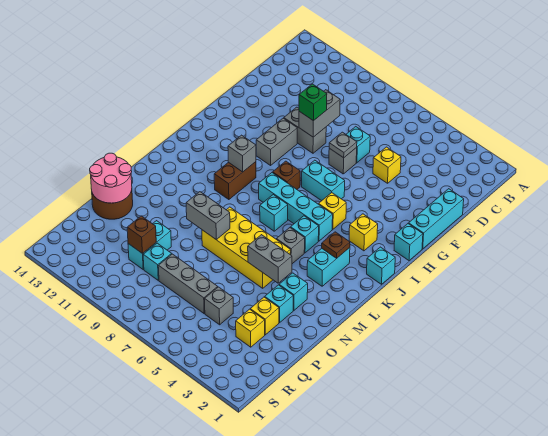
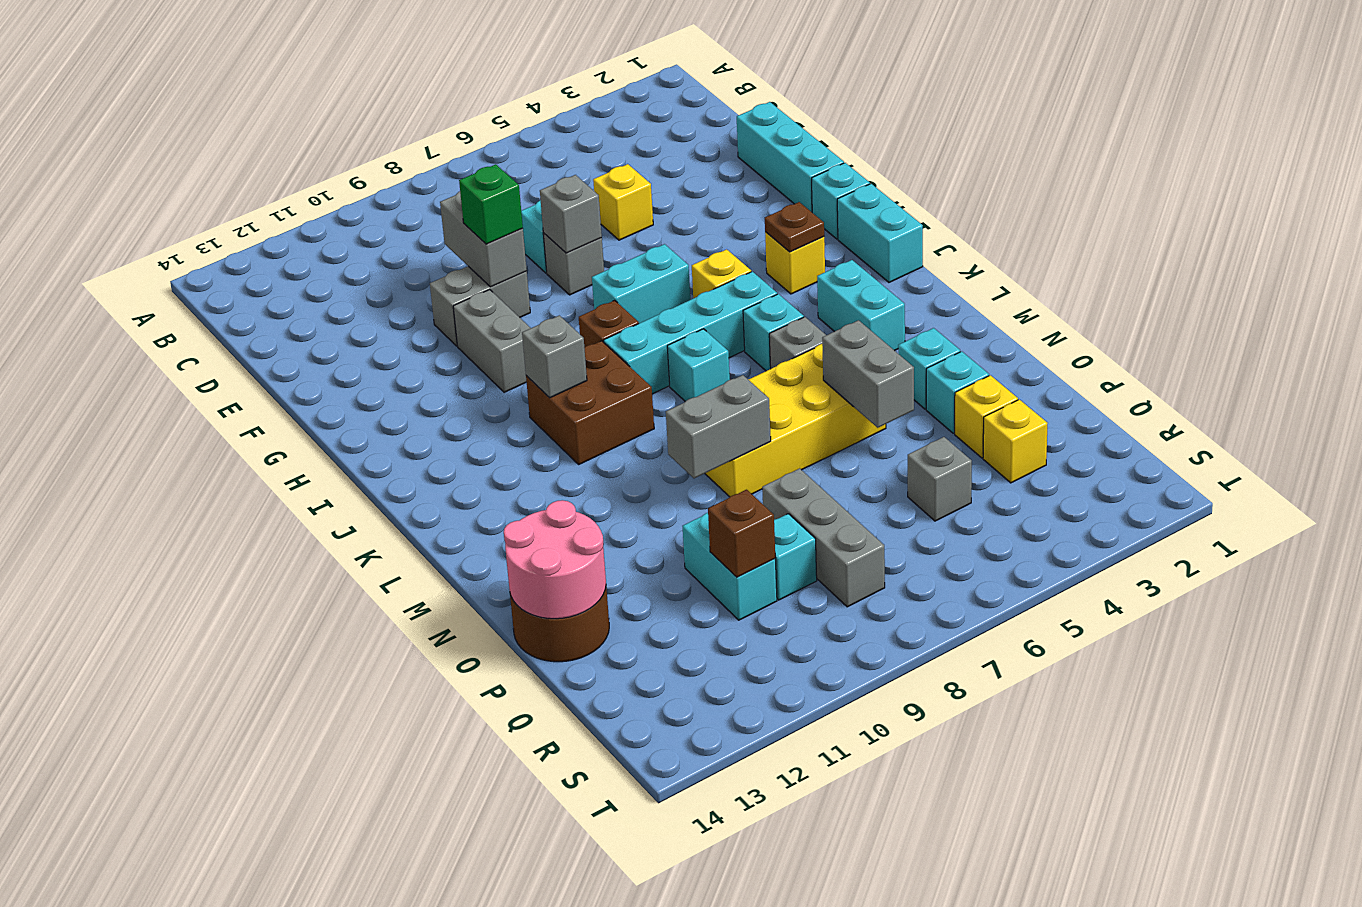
grey 1x1 plate [329,132,357,158] -> grey 1x1 brick [540,175,602,253]
cyan 1x1 brick [367,247,395,284] -> cyan 1x2 brick [837,184,923,282]
brown 1x2 brick [214,162,256,200] -> brown 2x2 brick [526,341,654,464]
brown 1x1 plate [322,232,350,259] -> brown 1x1 plate moved to [765,202,824,252]
grey 1x2 brick [248,235,292,283] -> grey 1x2 brick turned to [822,320,914,428]
grey 1x3 brick [158,254,218,313] -> grey 1x3 brick turned to [762,468,885,607]

